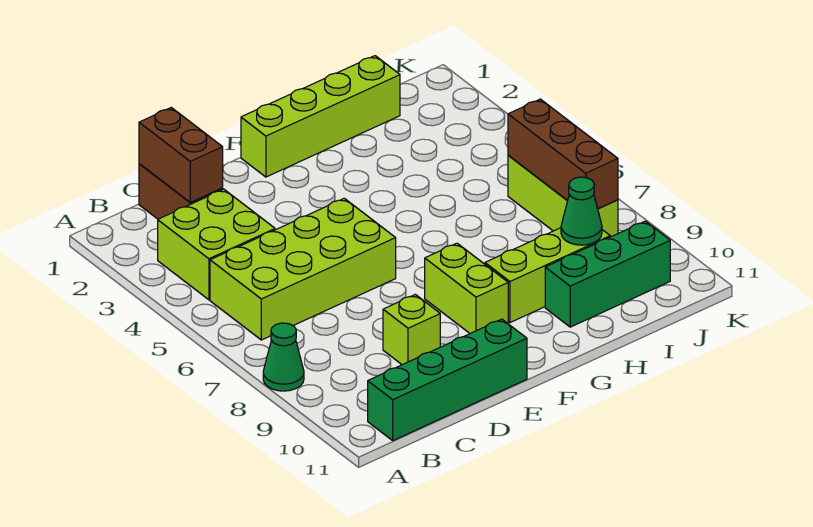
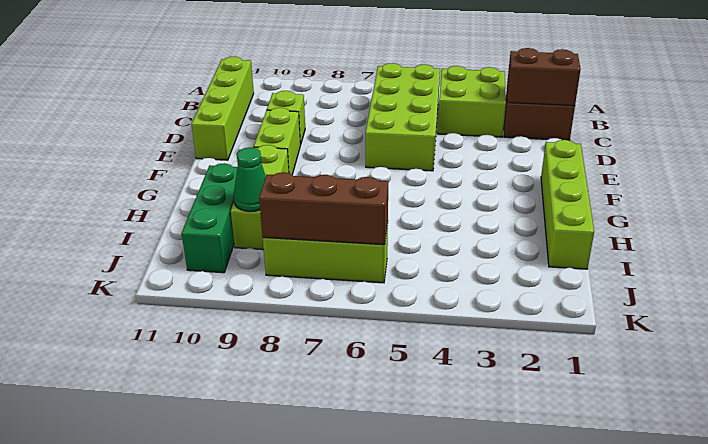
green 1x1 cone [263,323,304,391] -> none
green 1x4 brick [368,319,527,440] -> lime 1x4 brick [192,57,254,160]
lime 1x2 brick [425,243,508,333] -> lime 1x2 brick turned to [254,108,300,175]

